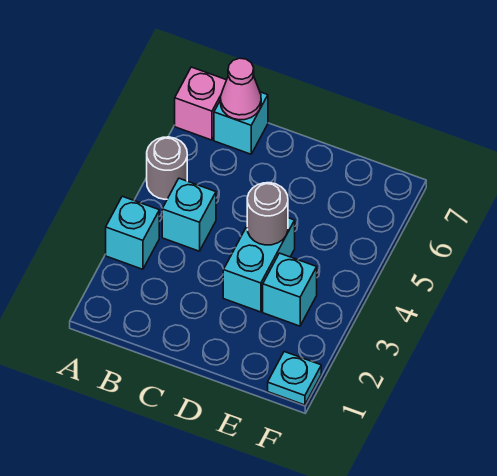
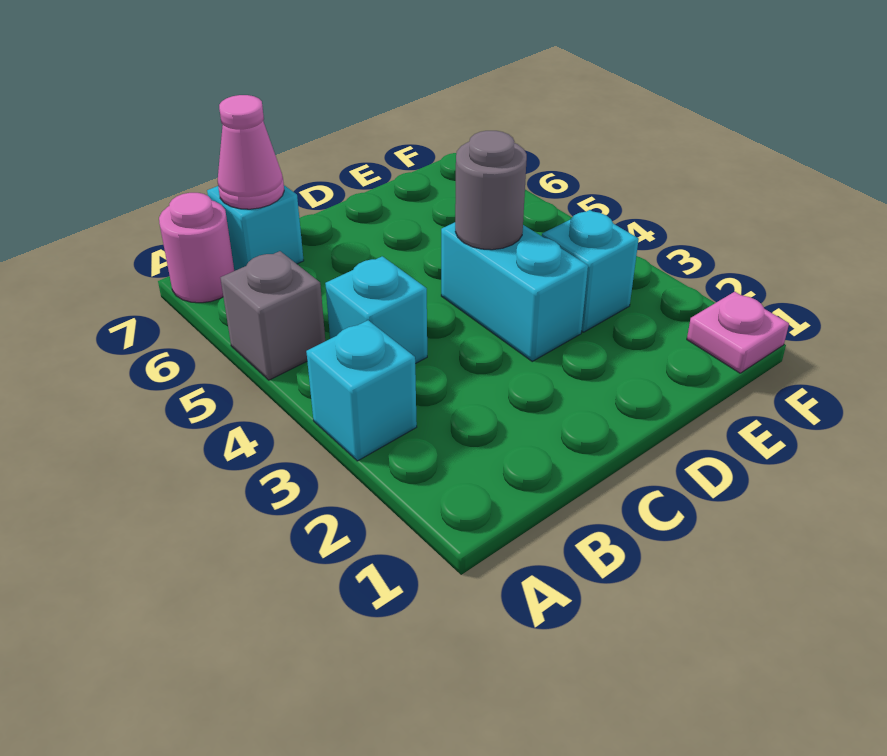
grey 1x1 round brick [147,137,187,199] -> grey 1x1 brick [221,251,325,380]
pink 1x1 brick [175,67,226,140] -> pink 1x1 round brick [159,193,234,303]
cyan 1x1 plate [268,352,321,405] -> pink 1x1 plate [687,292,789,373]

